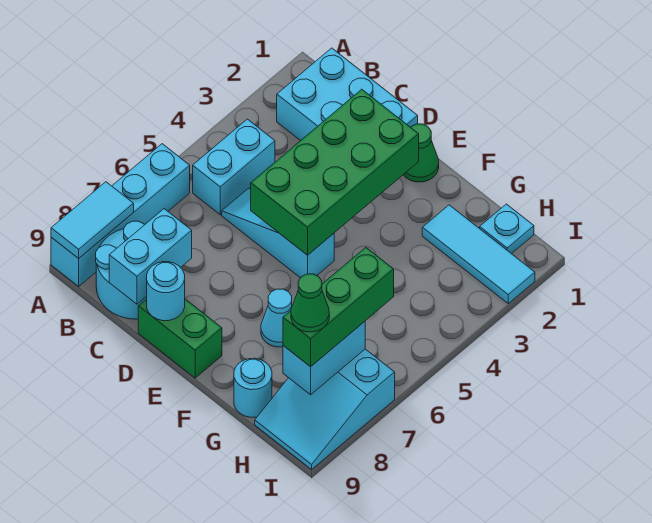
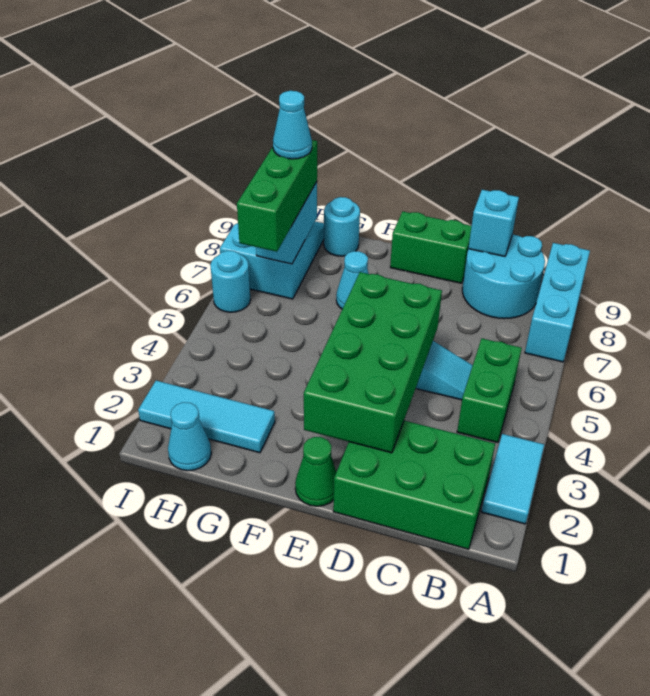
cyan 1x4 brick [51,144,190,286] -> cyan 1x3 brick [525,243,590,362]
cyan 1x2 tile [51,182,134,258] -> cyan 1x2 tile moved to [482,434,544,524]
cyan 2x3 brick [277,48,418,141] -> green 2x3 brick [333,421,495,549]
cyan 1x2 brick [193,119,275,215] -> green 1x2 brick [457,339,522,442]
cyan 1x2 brick [109,209,192,304] -> cyan 1x1 brick [468,190,519,256]
cyan 1x1 round brick [147,262,185,321] -> cyan 1x1 round brick moved to [210,251,251,312]
cyan 1x1 plate [480,204,534,254] -> cyan 1x1 cone [168,402,211,471]
green 1x1 cone [291,274,329,332] -> cyan 1x1 cone [273,91,312,159]

